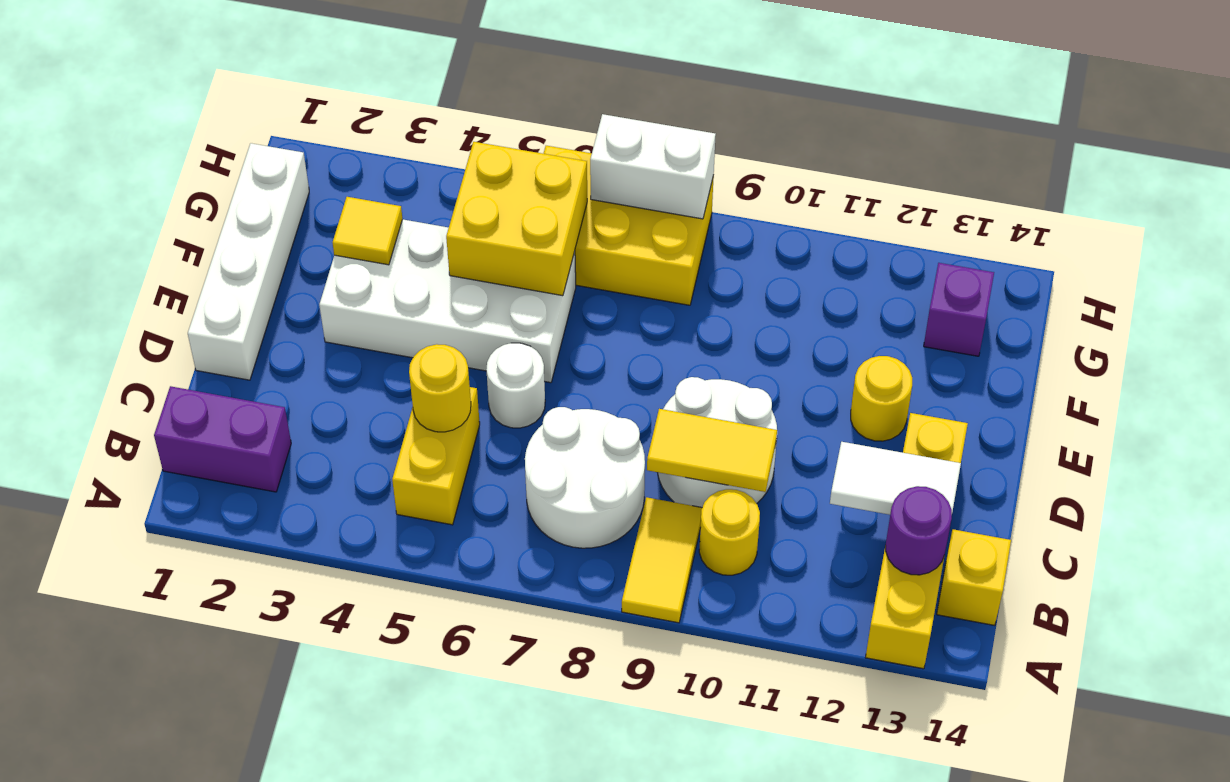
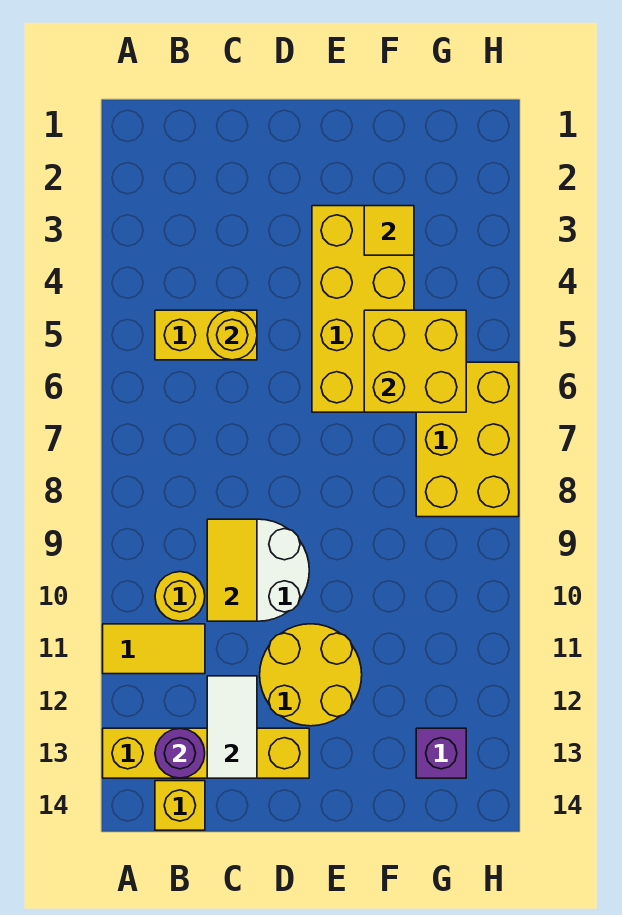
yellow 1x2 tile [622,497,702,623] -> yellow 1x2 tile moved to [103,624,205,674]
purple 1x2 brick [154,386,291,492] -> none
white 2x2 round brick [525,407,645,548] -> none
white 1x4 brick [188,143,309,380] -> none
white 1x1 round brick [486,343,545,428] -> none
white 2x4 brick [319,219,576,383] -> yellow 2x4 brick [312,206,414,412]
yellow 1x1 round brick [851,356,912,441] -> yellow 2x2 round brick [260,624,362,726]
white 1x2 brick [590,114,716,219] -> none

